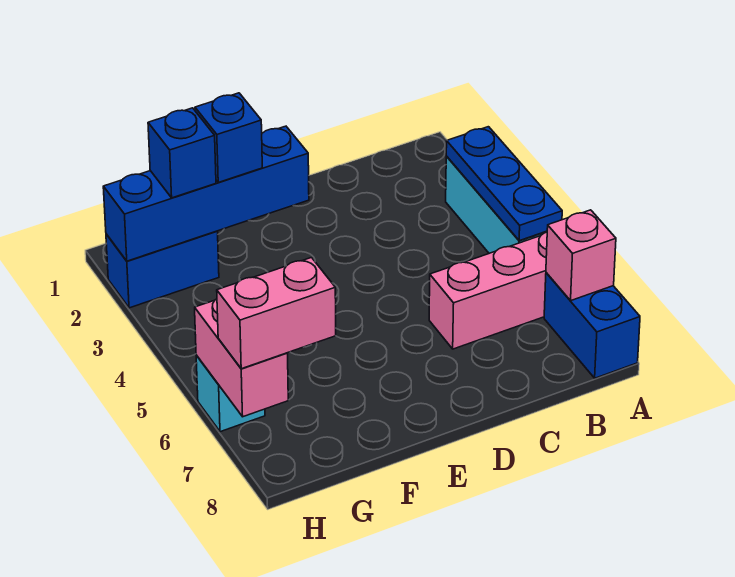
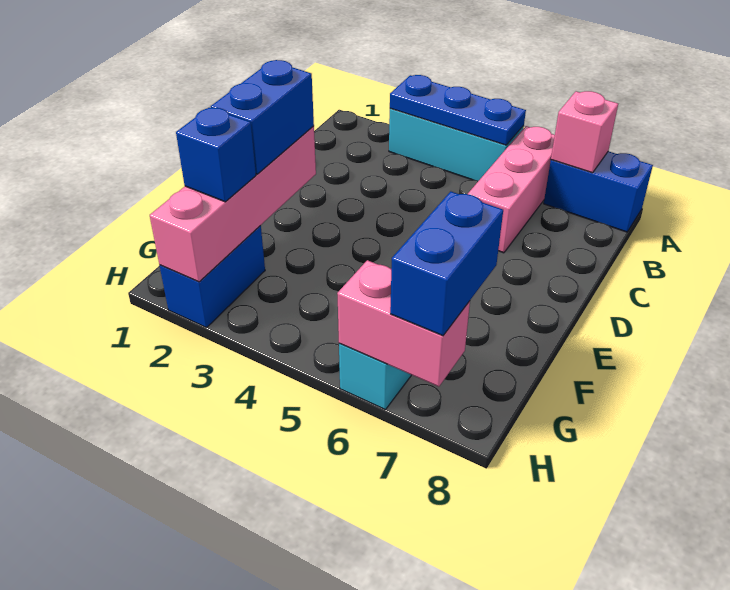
blue 1x4 brick [103,126,309,261] -> pink 1x4 brick [150,126,316,282]
blue 1x1 brick [195,93,262,182] -> blue 1x2 brick [211,60,314,174]
pink 1x2 brick [217,258,336,369] -> blue 1x2 brick [390,191,503,336]

